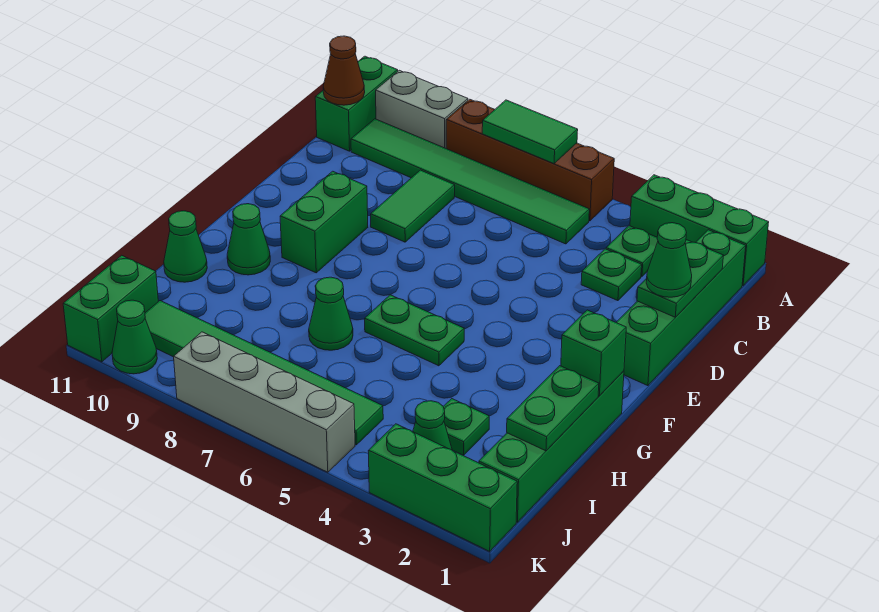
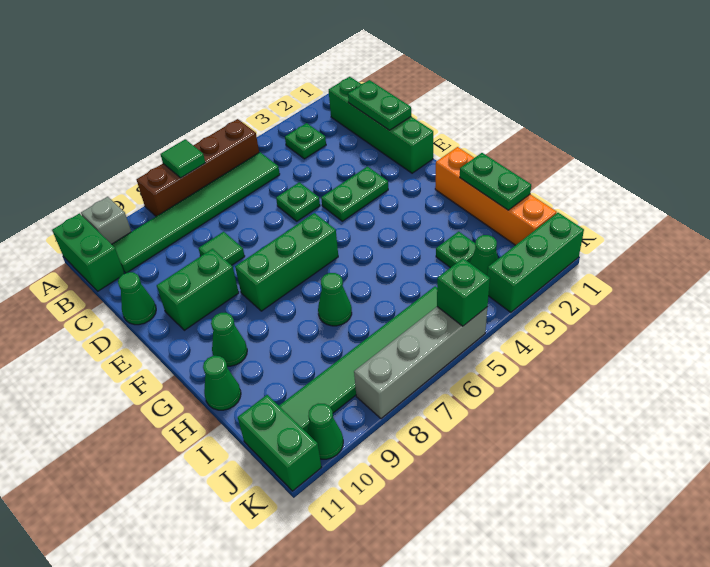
green 1x3 brick [630,175,769,286] -> green 1x3 brick moved to [235,213,338,311]
green 1x2 tile [482,100,578,164] -> green 1x1 tile [160,139,205,178]
grey 1x2 brick [376,70,468,148] -> grey 1x1 brick [81,197,131,244]
brown 1x1 cone [323,36,365,105] -> none
green 1x1 plate [581,249,642,301] -> green 1x1 plate moved to [276,182,320,221]
green 1x2 tile [371,170,455,242] -> green 1x1 tile [199,232,245,265]
green 1x1 cone [646,223,692,297] -> green 1x1 cone moved to [118,272,156,325]
green 1x2 brick [280,171,368,273] -> green 1x2 brick turned to [157,249,239,330]
green 1x4 brick [479,371,624,522] -> orange 1x4 brick [435,147,557,245]
green 1x1 brick [561,310,626,396] -> green 1x1 brick moved to [437,258,490,326]
green 1x2 plate [365,295,464,366] -> green 1x2 plate moved to [321,167,388,221]

